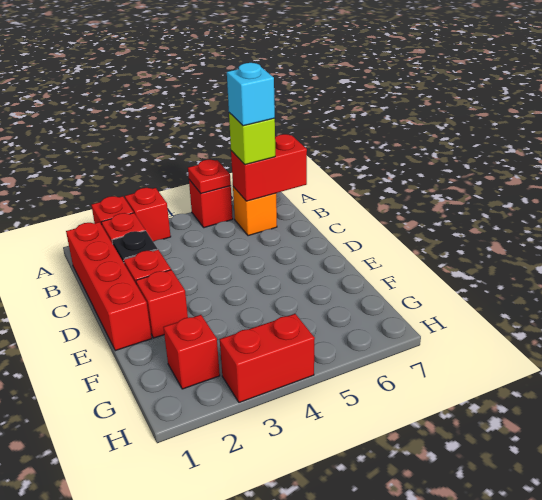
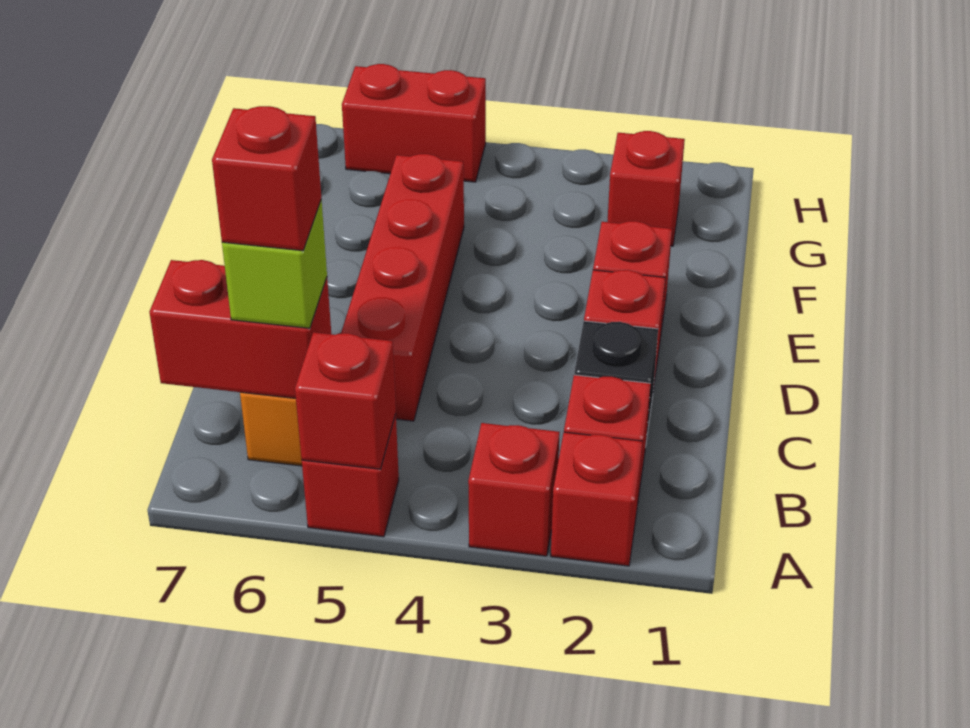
red 1x1 plate [188,160,231,194] -> red 1x1 brick [295,332,396,469]
red 1x4 brick [66,222,152,351] -> red 1x4 brick moved to [341,154,464,421]
cyan 1x1 brick [227,63,275,126] -> red 1x1 brick [212,106,321,251]
red 1x2 brick [220,314,315,403] -> red 1x2 brick moved to [342,64,486,182]

